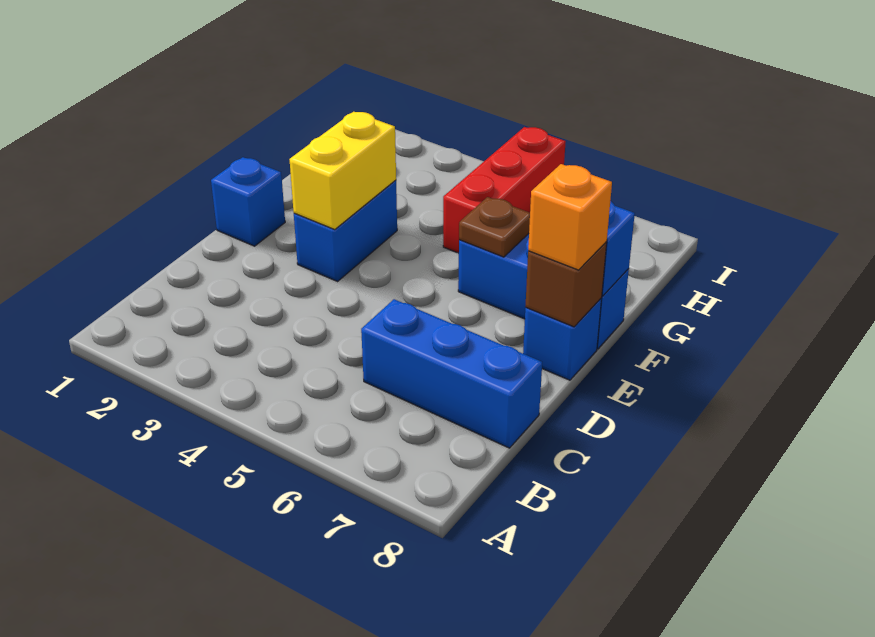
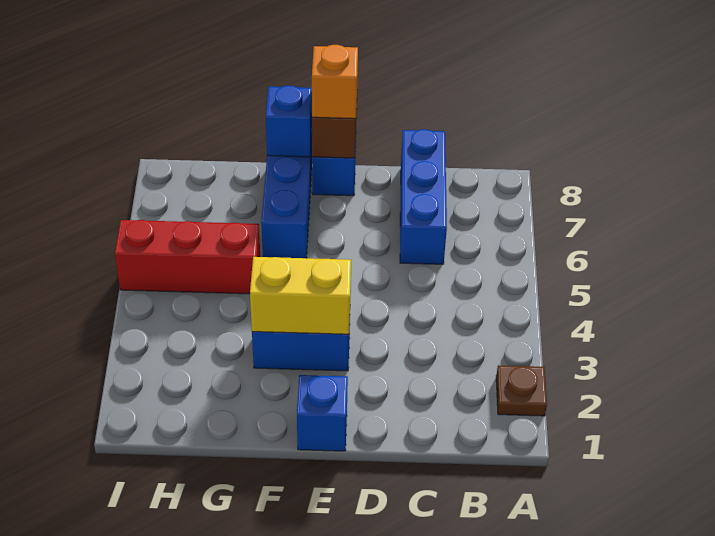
brown 1x1 plate [459,197,530,257] -> brown 1x1 plate moved to [496,365,547,416]

